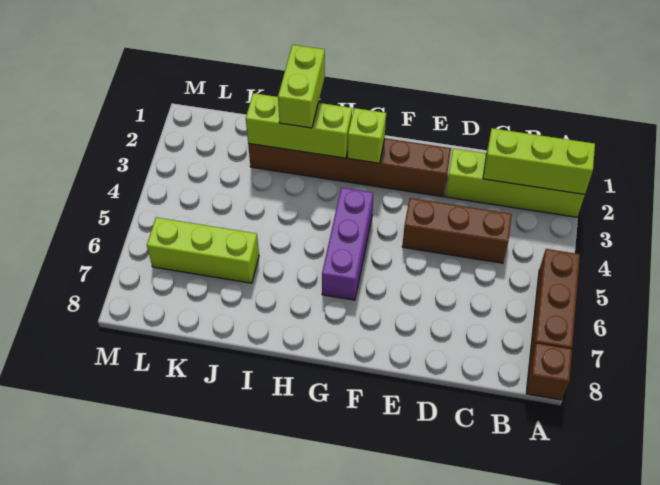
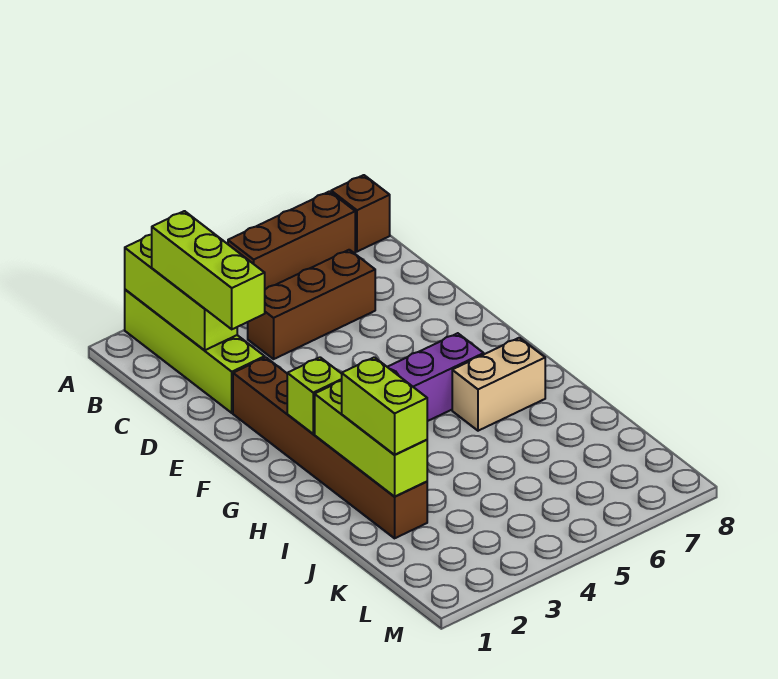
brown 1x3 brick [402,198,512,263] -> brown 1x3 brick turned to [248,250,375,359]
none -> tan 1x2 brick [452,338,545,431]
lime 1x2 brick [278,45,325,128] -> lime 1x2 brick turned to [342,357,427,455]
lime 1x3 brick [147,217,259,283] -> lime 1x3 brick moved to [152,211,265,329]

